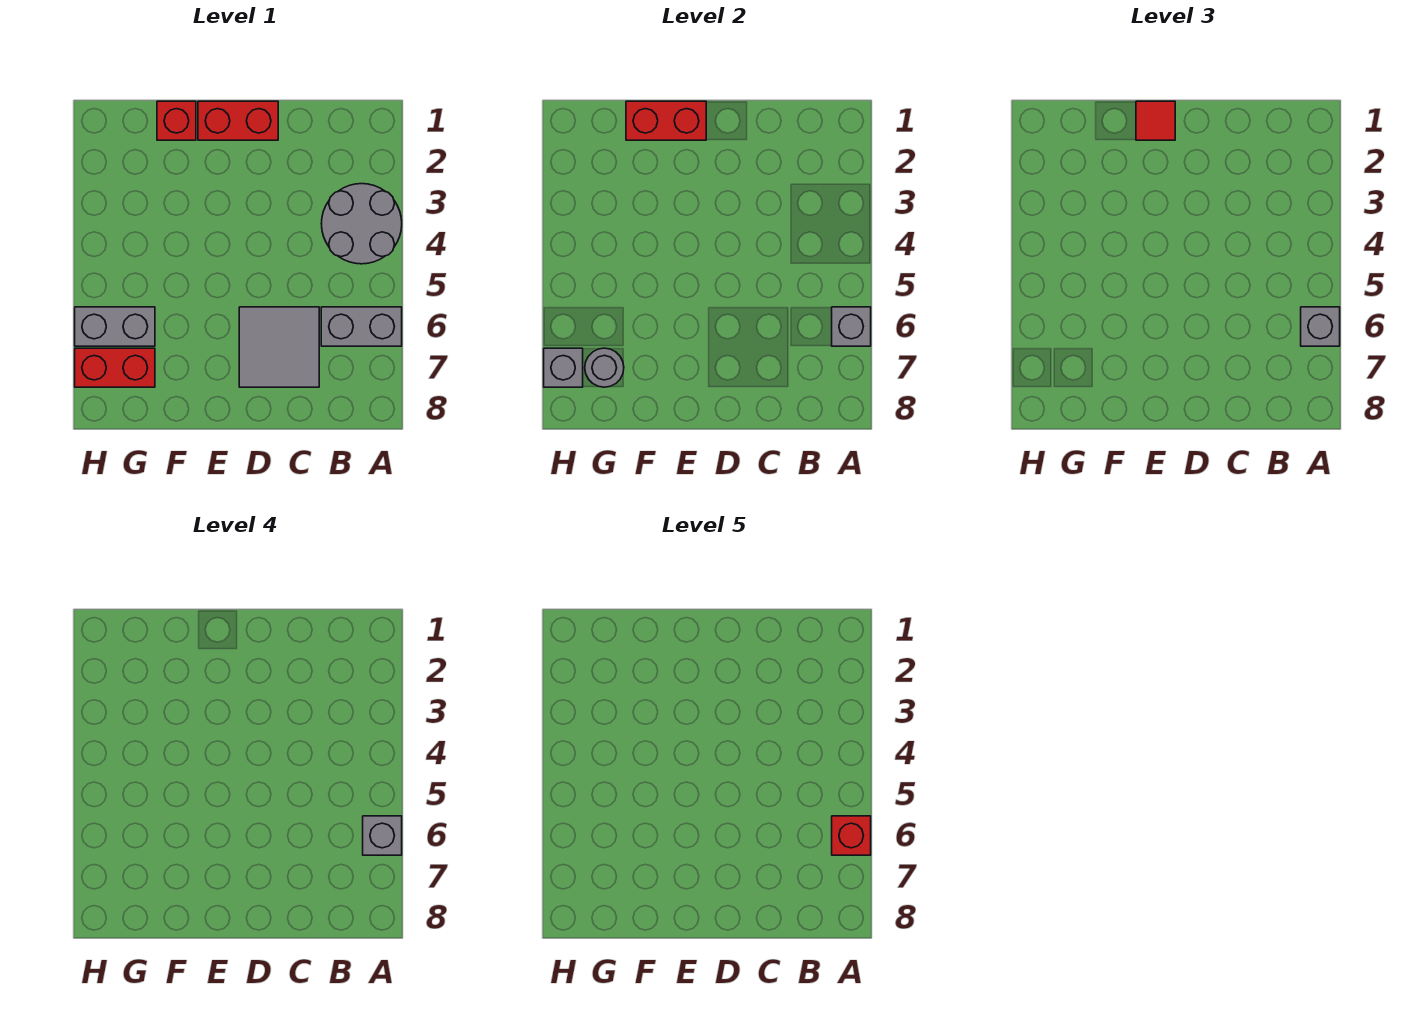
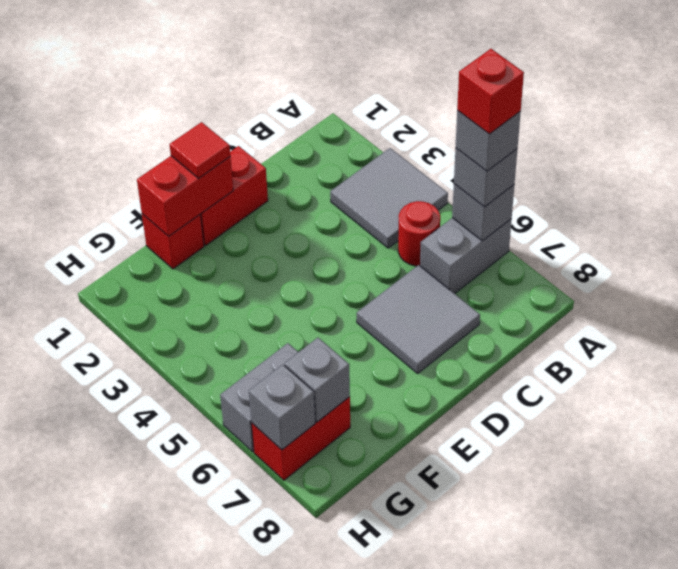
grey 2x2 round brick [321,184,402,264] -> grey 2x2 tile [330,148,448,248]
none -> red 1x1 round brick [398,201,440,266]
grey 1x1 round brick [585,348,624,387] -> grey 1x1 brick [285,338,350,422]

